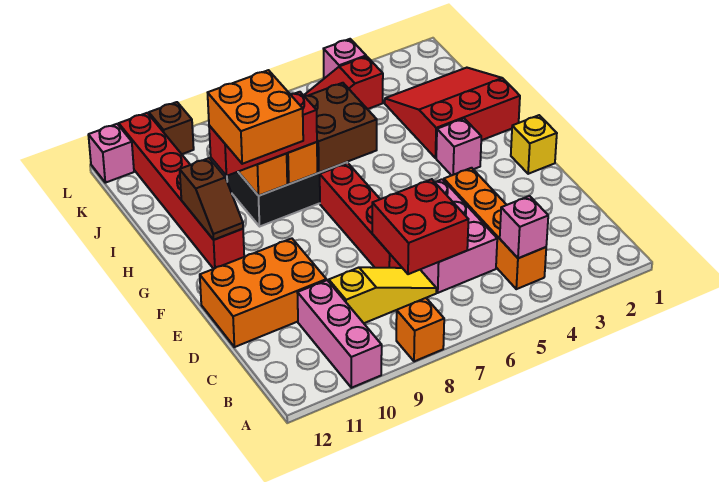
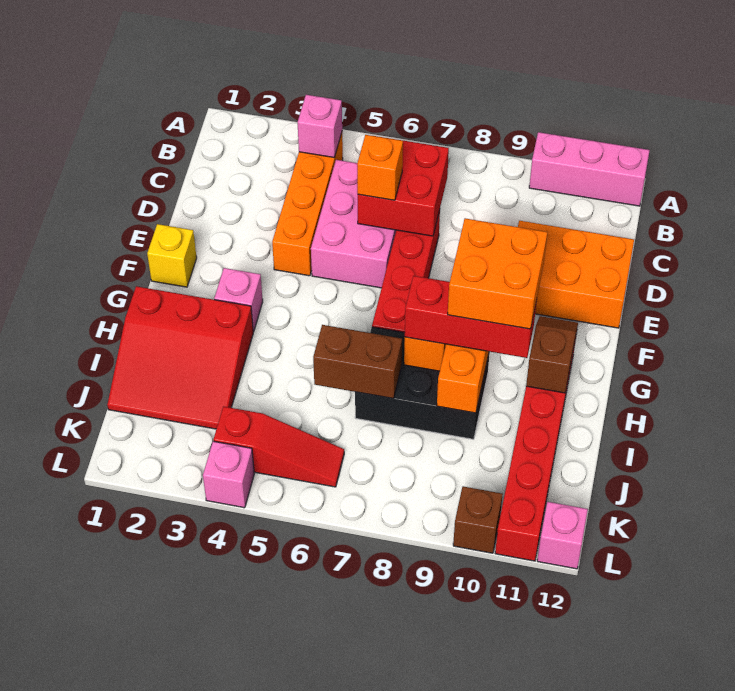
orange 1x1 brick [396,298,444,361] -> orange 1x1 brick moved to [357,135,403,200]
pink 1x3 brick [297,280,382,388] -> pink 1x3 brick turned to [529,132,650,206]
yellow 1x3 slope [329,267,436,323] -> none
brown 2x2 brick [304,83,377,173] -> brown 1x2 brick [313,325,402,399]

